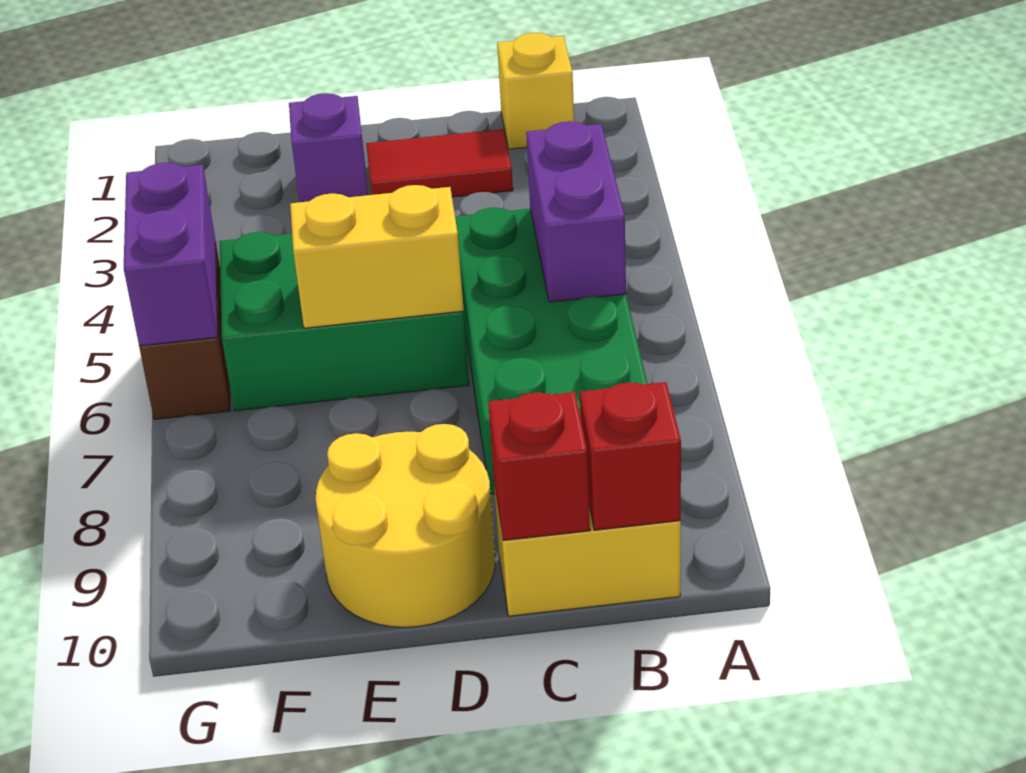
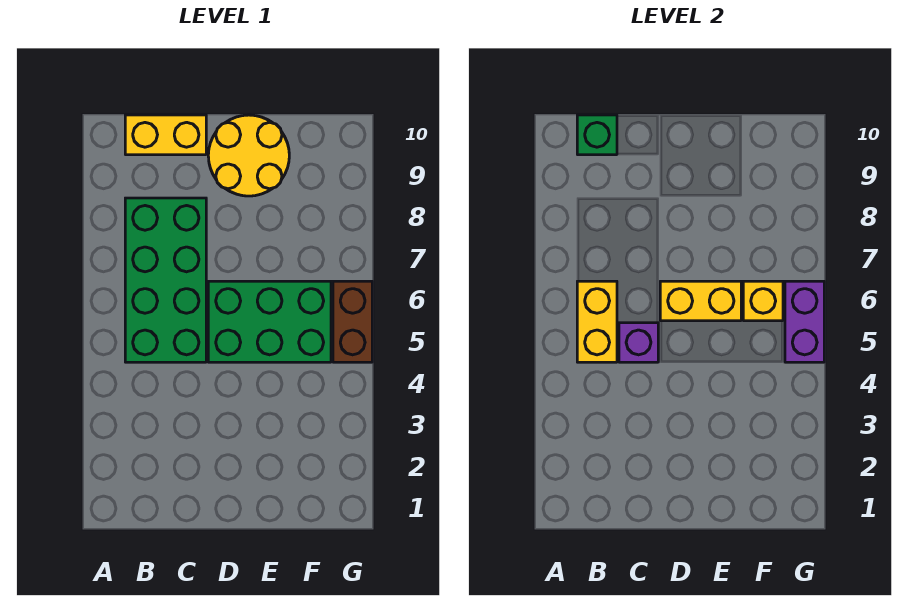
yellow 1x1 brick [497,33,574,149] -> yellow 1x1 brick moved to [743,281,783,321]
purple 1x2 brick [526,121,626,302] -> yellow 1x2 brick [577,281,617,362]
red 1x1 brick [580,382,681,530] -> green 1x1 brick [577,115,617,155]
red 1x2 tile [366,129,513,197] -> none
red 1x1 brick [488,392,590,540] -> none
purple 1x1 brick [289,93,368,202] -> purple 1x1 brick moved to [619,323,658,362]

